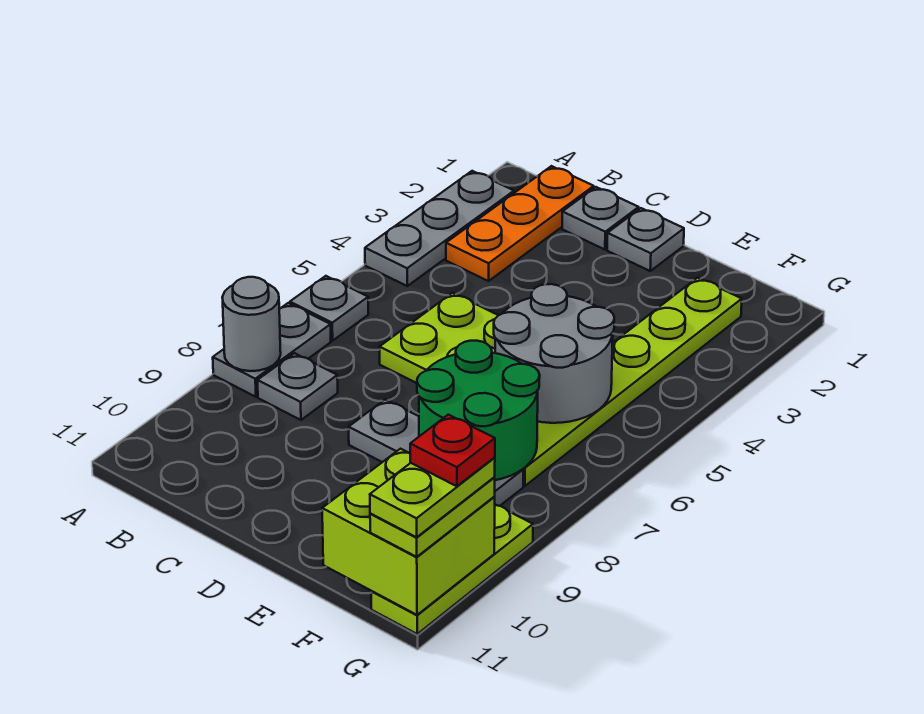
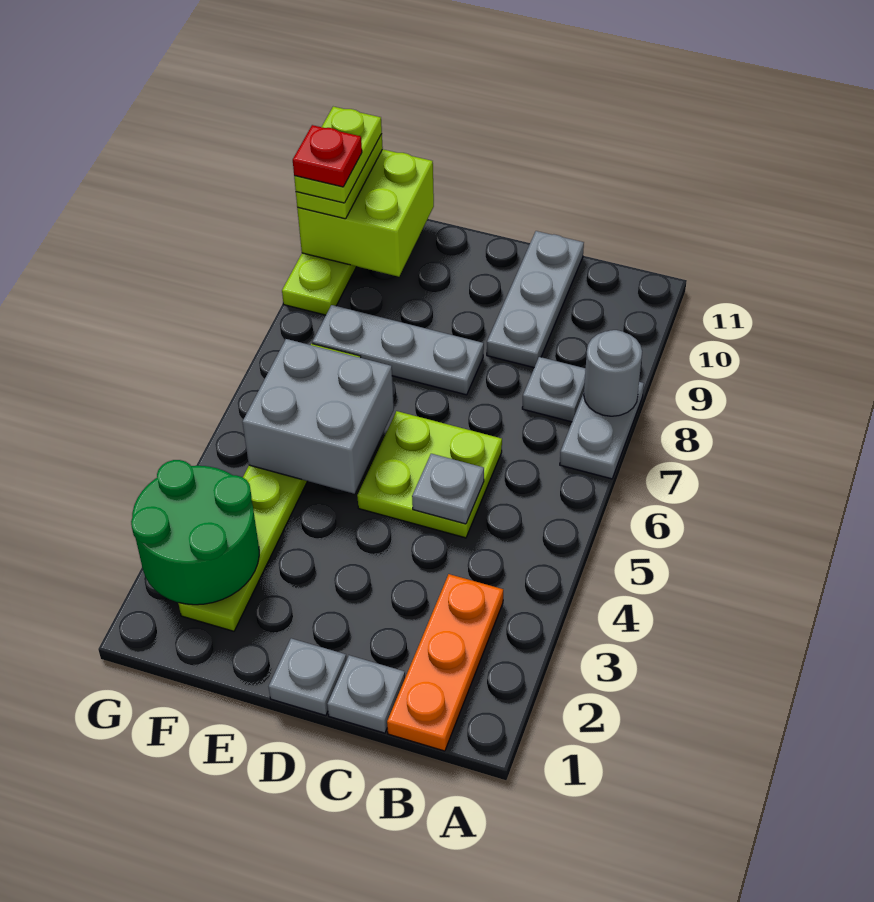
grey 1x3 plate [365,171,514,286] -> grey 1x3 plate moved to [487,231,584,367]
grey 1x1 plate [290,276,368,341] -> grey 1x1 plate moved to [412,454,484,524]
grey 2x2 round brick [494,284,614,423] -> grey 2x2 brick [242,339,394,494]
green 2x2 round brick [417,341,540,480] -> green 2x2 round brick moved to [131,460,259,605]

